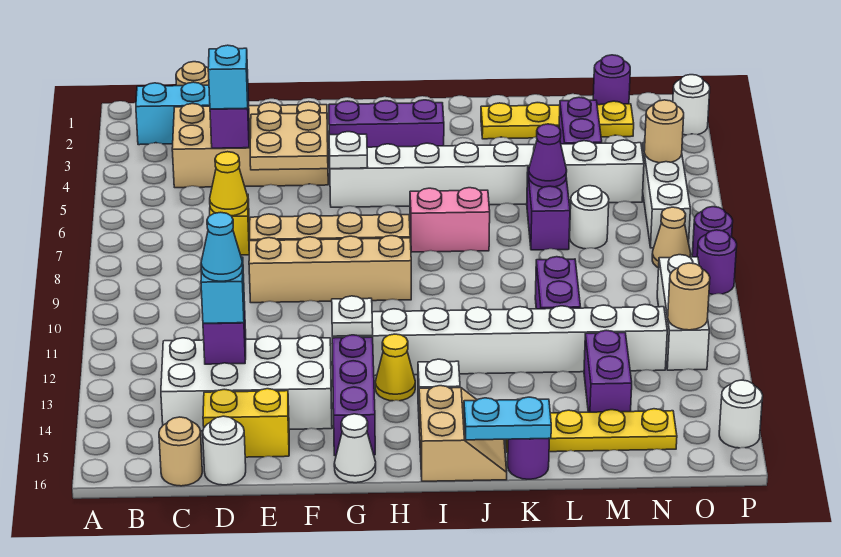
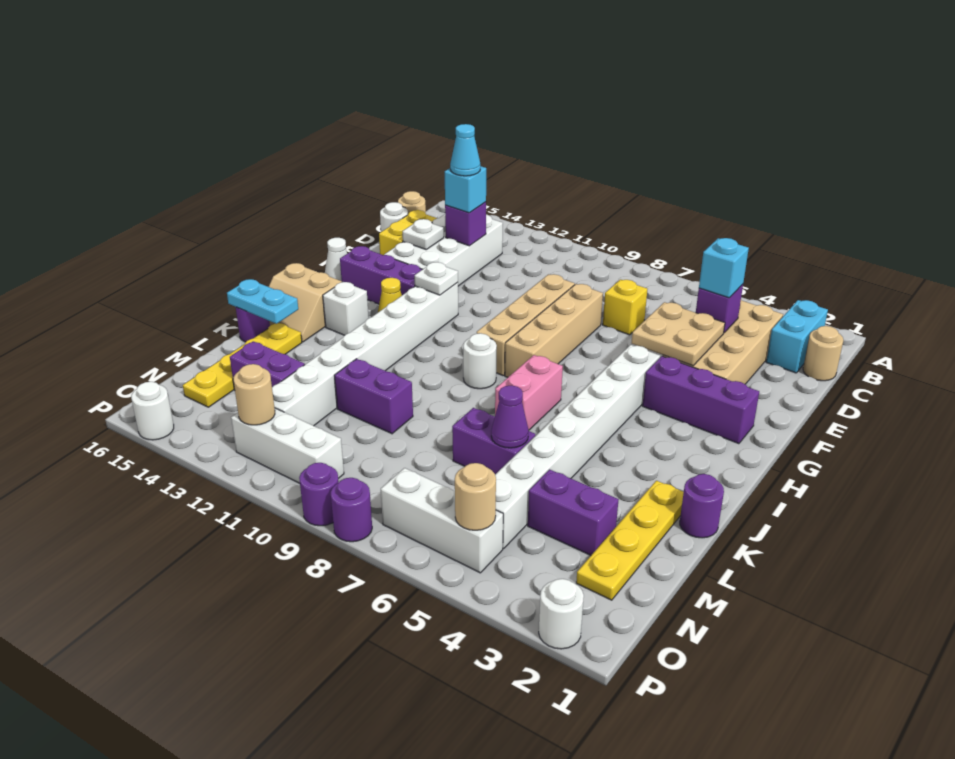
yellow 1x1 cone [210,152,248,216] -> none
purple 1x3 brick [329,100,444,147] -> purple 1x3 brick turned to [642,356,759,444]
white 1x1 plate [329,132,368,169] -> white 1x1 plate moved to [403,219,444,249]
cyan 1x2 plate [464,397,551,440] -> cyan 1x2 plate turned to [227,279,298,324]
white 1x1 round brick [570,186,609,249] -> white 1x1 round brick moved to [463,333,497,389]
purple 1x1 round brick [593,55,630,105] -> purple 1x1 round brick moved to [680,474,724,538]
tan 1x1 cone [652,207,691,268] -> none

